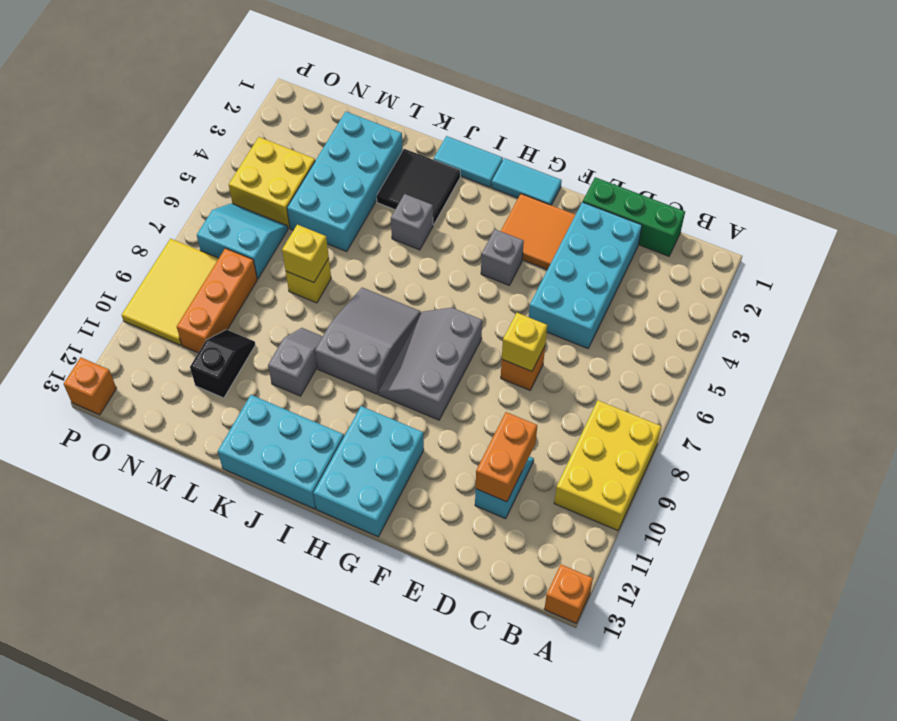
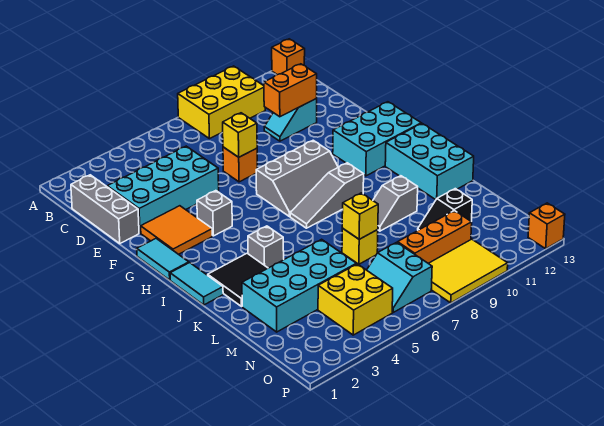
green 1x3 brick [583,177,685,256] -> grey 1x3 brick [71,175,139,243]
grey 2x3 slope [315,288,421,394] -> grey 1x3 slope [290,163,364,228]

